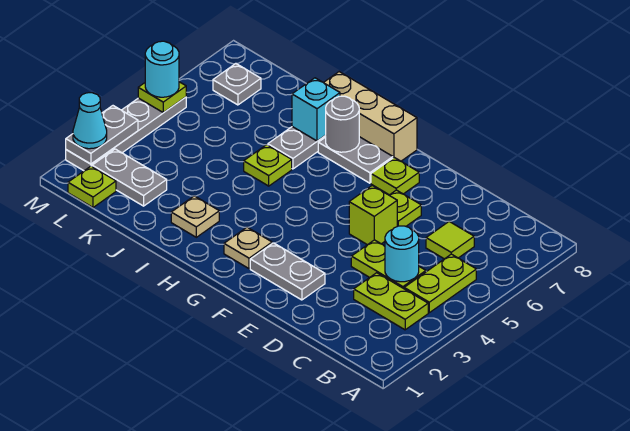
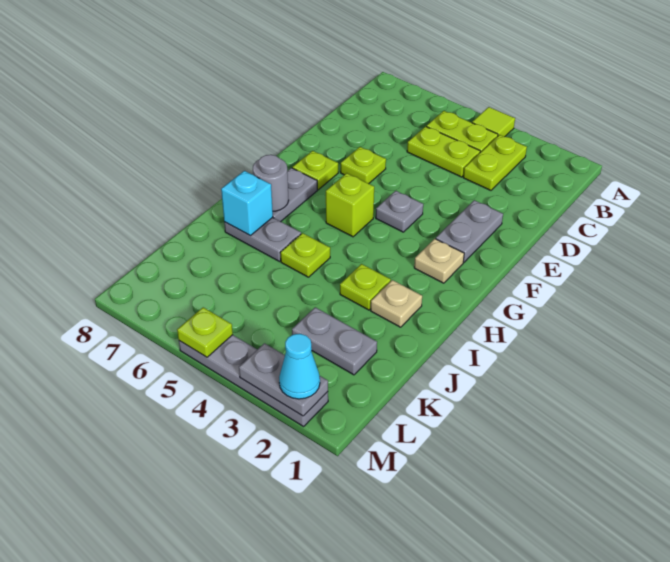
lime 1x2 plate [351,240,426,289] -> lime 1x2 plate turned to [407,126,480,177]
cyan 1x1 round brick [385,226,419,282] -> none
lime 1x1 tile [426,221,474,259] -> lime 1x1 tile moved to [472,107,515,137]
lime 1x1 brick [349,186,397,245] -> lime 1x1 brick moved to [326,173,374,237]
tan 1x3 brick [324,72,417,161] -> none
grey 1x2 plate [92,149,167,206] -> grey 1x2 plate turned to [292,307,377,375]
lime 1x1 plate [68,166,116,207] -> lime 1x1 plate moved to [340,264,391,310]
grey 1x1 plate [213,64,261,105] -> grey 1x1 plate moved to [376,191,423,232]
cyan 1x1 round brick [145,41,179,97] -> none

